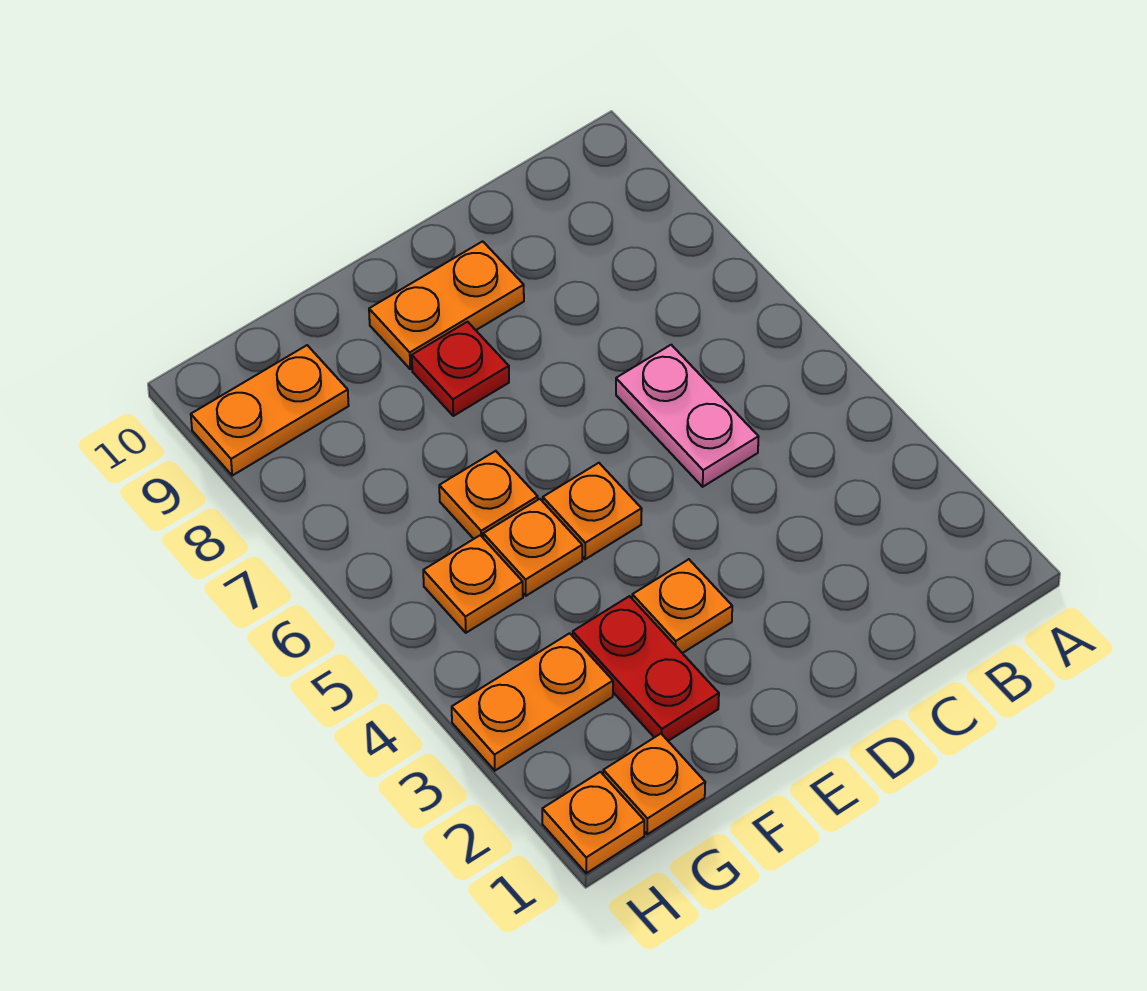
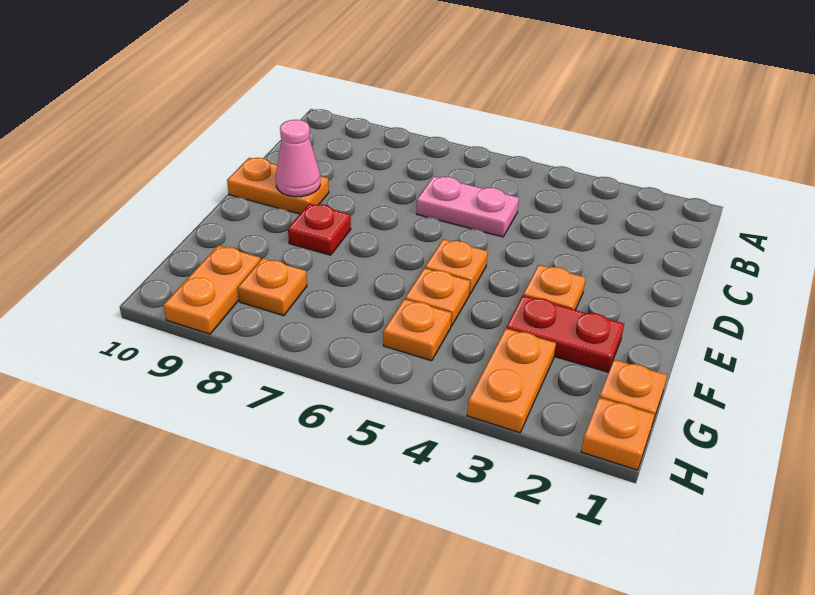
orange 1x2 plate [369,241,524,369] -> orange 1x2 plate turned to [227,158,329,214]
none -> pink 1x1 cone [276,120,320,197]
orange 1x1 plate [439,451,538,539] -> orange 1x1 plate moved to [238,258,307,316]

